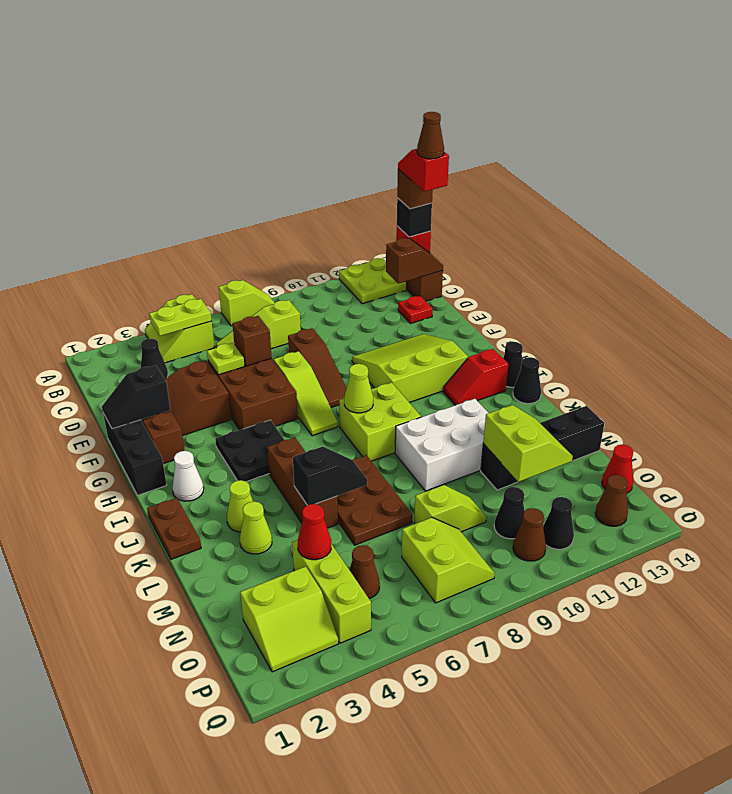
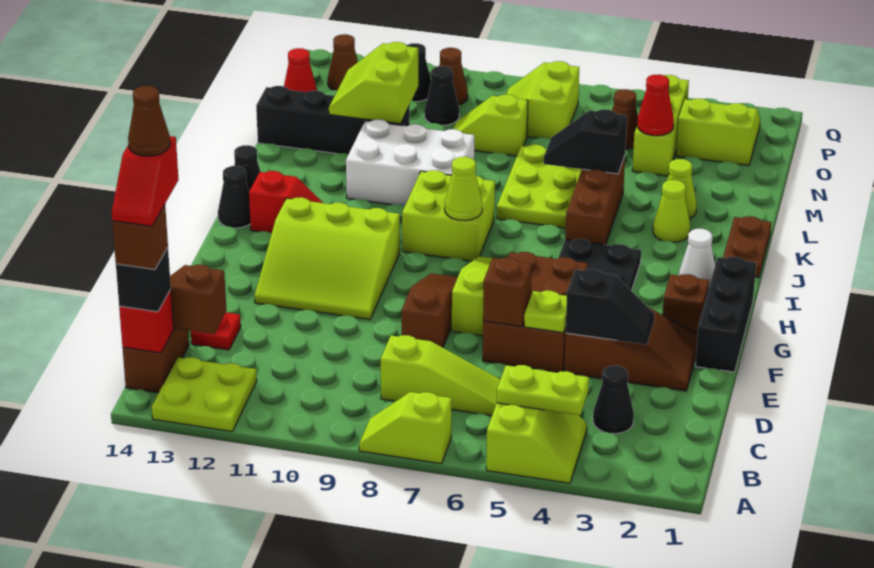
black 1x2 slope [102,365,170,429] -> black 1x2 slope moved to [566,269,654,345]
brown 2x3 plate [337,455,412,545] -> lime 2x3 plate [497,145,582,228]

